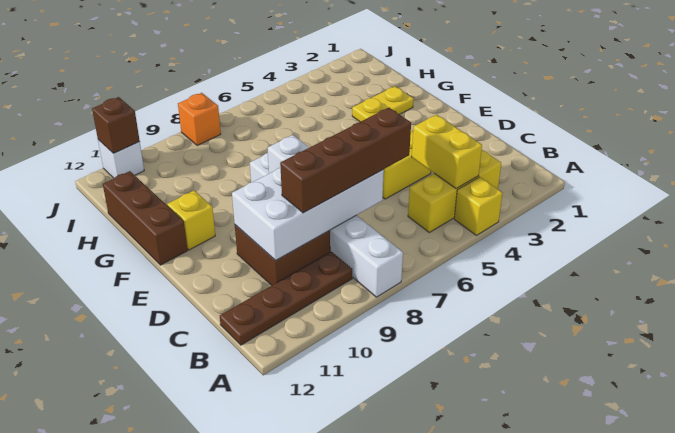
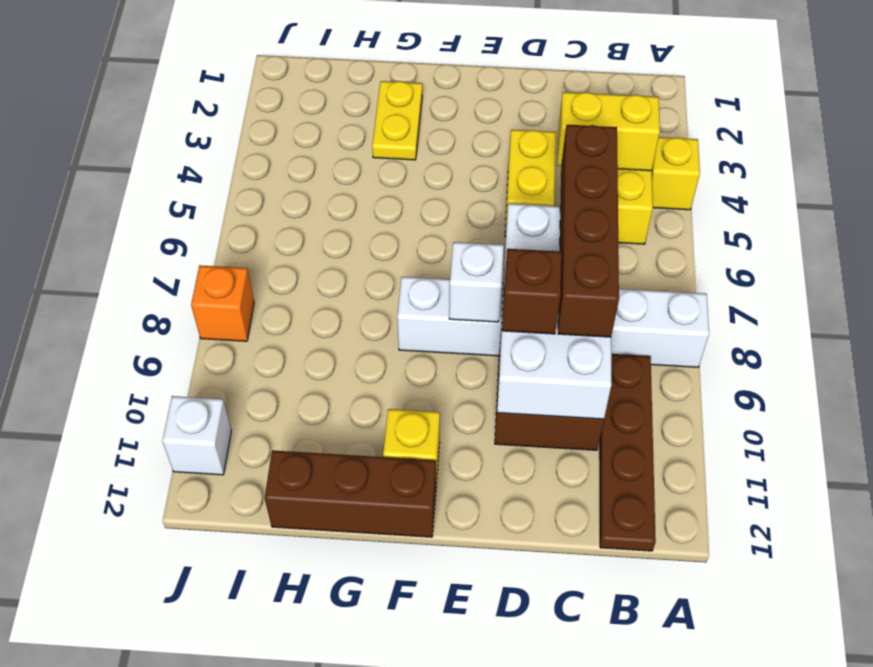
brown 1x1 brick [92,97,140,153] -> brown 1x1 brick moved to [502,249,561,334]

